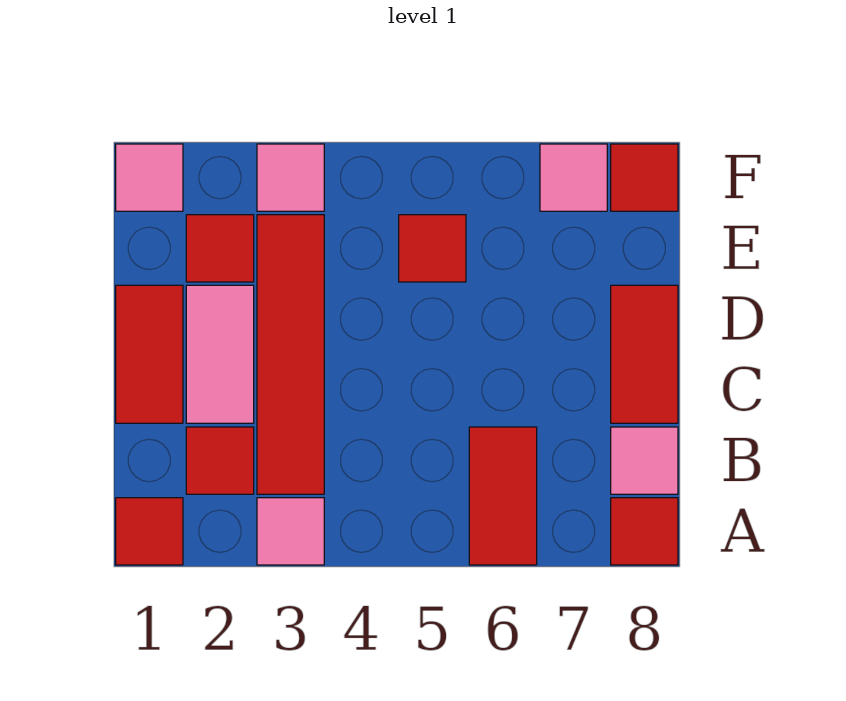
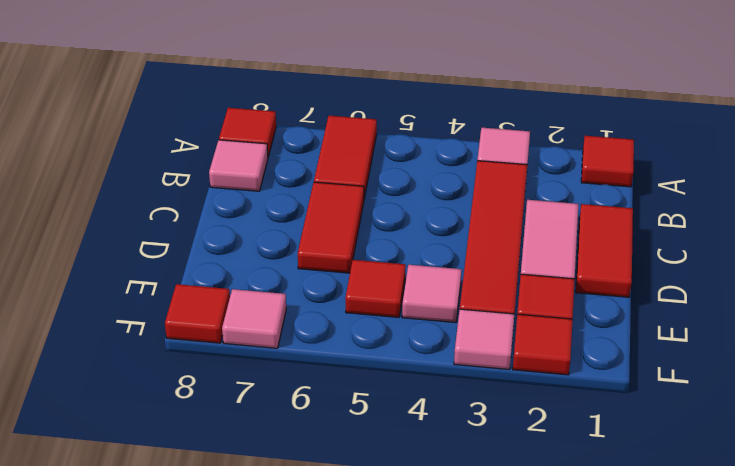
red 1x1 tile [186,427,254,494] -> red 1x1 tile moved to [513,314,573,375]
red 1x2 tile [611,285,678,423] -> red 1x2 tile moved to [298,182,364,273]
pink 1x1 tile [116,144,183,211] -> pink 1x1 tile moved to [402,265,462,323]

